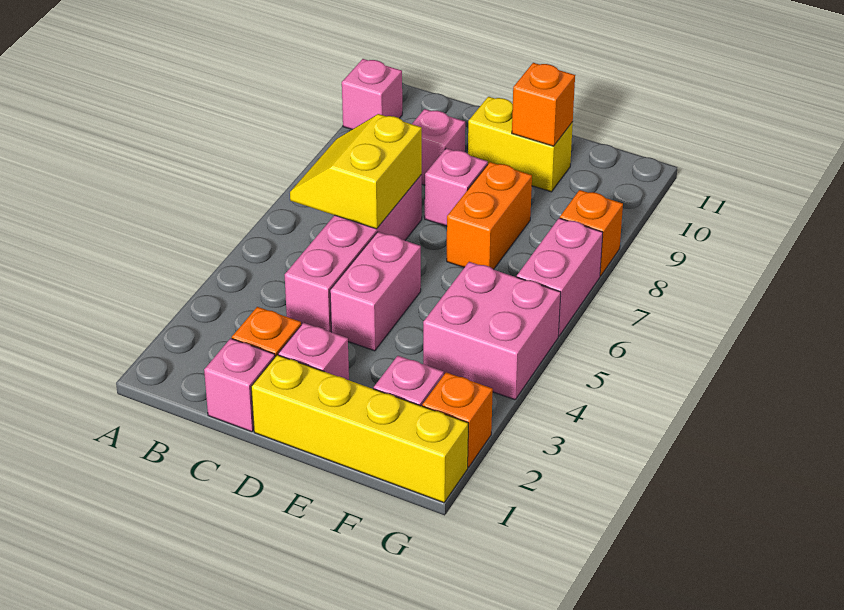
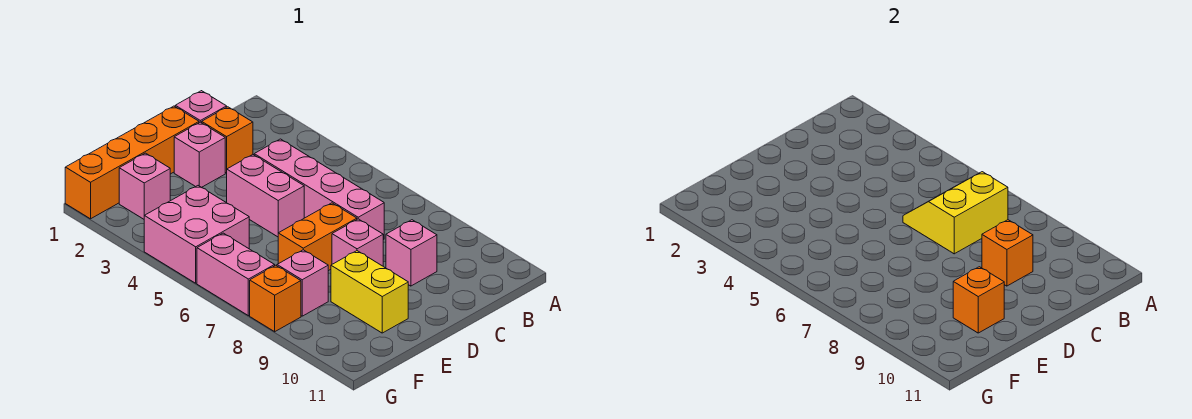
pink 1x1 brick [342,59,402,129] -> pink 1x1 brick moved to [277,250,328,316]
yellow 2x2 slope [290,114,422,229] -> yellow 2x2 slope turned to [903,172,1008,254]
yellow 1x4 brick [251,355,468,503] -> orange 1x4 brick [65,106,199,219]
yellow 1x2 brick [468,97,573,192] -> yellow 1x2 brick turned to [331,251,408,333]
orange 1x2 brick [447,162,532,269] -> orange 1x2 brick turned to [278,203,357,271]
orange 1x1 brick [422,372,493,467] -> orange 1x1 brick moved to [982,220,1033,286]

